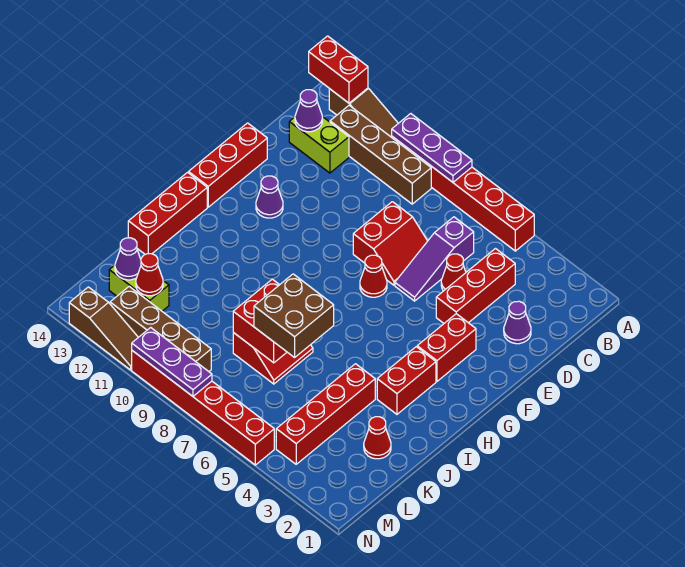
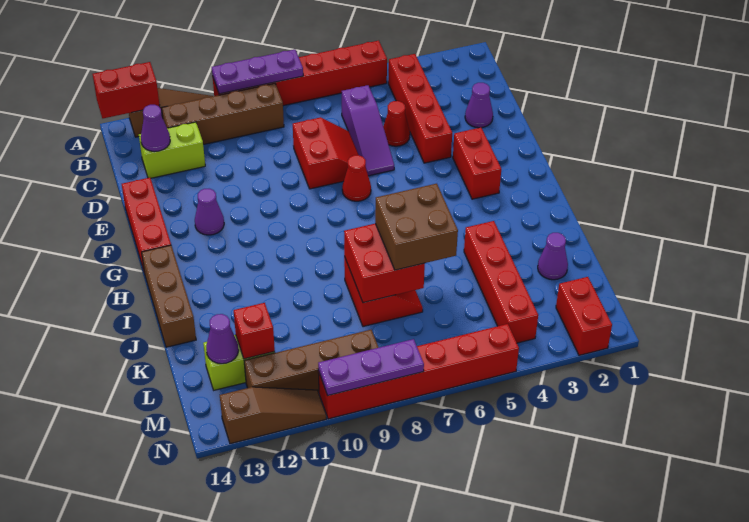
red 1x3 brick [436,249,515,323] -> red 1x4 brick [388,54,452,163]
red 1x2 brick [377,347,436,414] -> red 1x2 brick moved to [556,277,612,355]
red 1x3 brick [128,172,207,254] -> brown 1x3 brick [142,245,196,347]
red 1x1 cone [364,417,391,459] -> purple 1x1 cone [538,233,568,280]
red 1x1 cone [136,254,163,296] -> red 1x1 brick [234,303,275,359]

